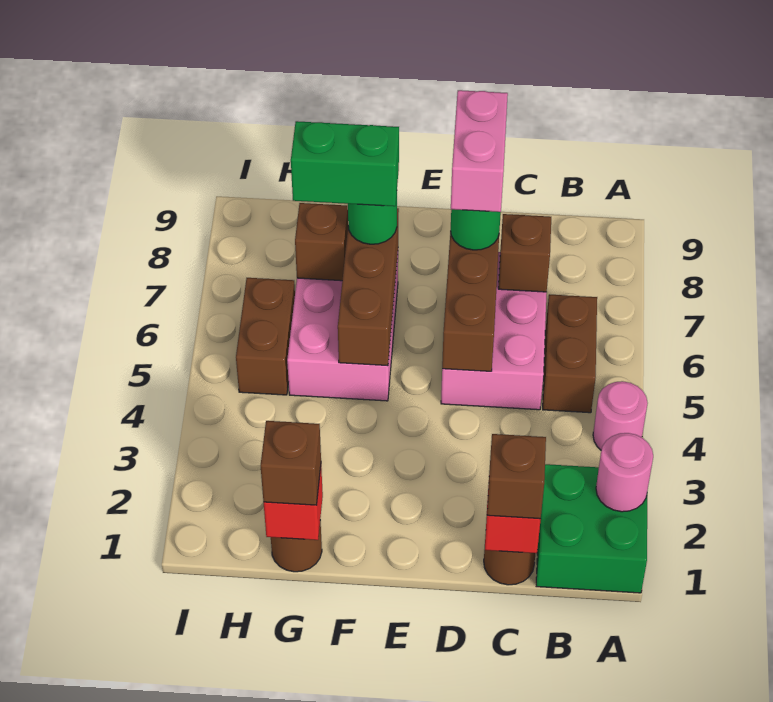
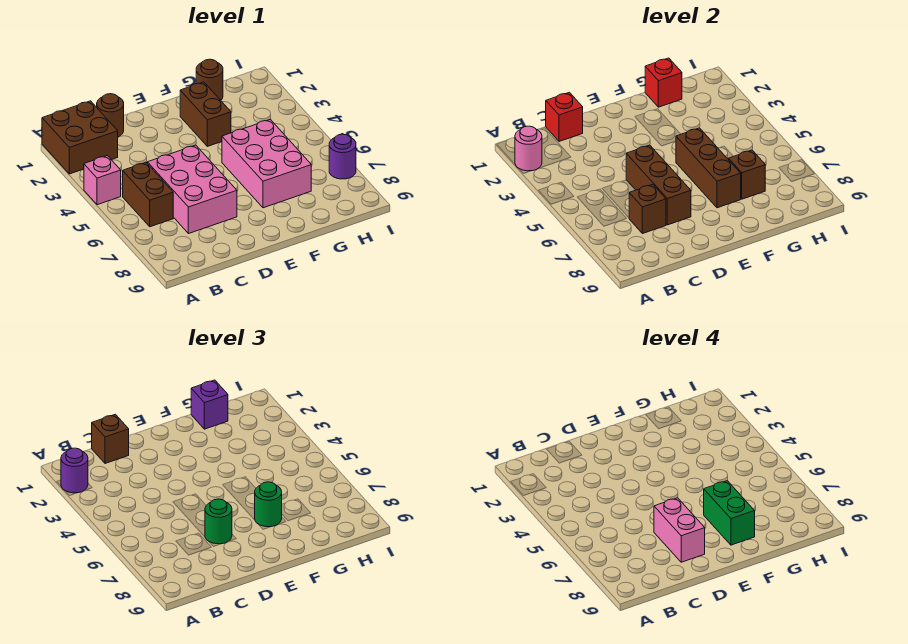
green 2x2 brick [536,464,647,593] -> brown 2x2 brick [42,101,118,174]
none -> purple 1x1 round brick [61,448,88,493]
pink 1x1 round brick [593,381,648,450] -> pink 1x1 brick [84,156,121,205]
green 1x2 brick [291,121,399,206] -> green 1x2 brick turned to [704,481,755,545]
brown 1x1 brick [261,421,321,505] -> purple 1x1 brick [191,380,228,429]
brown 1x2 brick [236,278,295,395] -> brown 1x2 brick moved to [180,82,231,146]
none -> purple 1x1 round brick [329,134,356,179]

